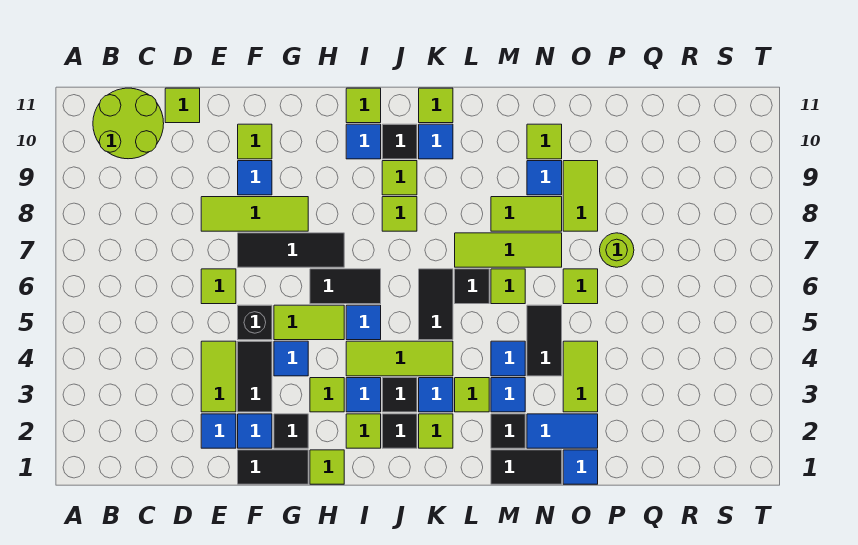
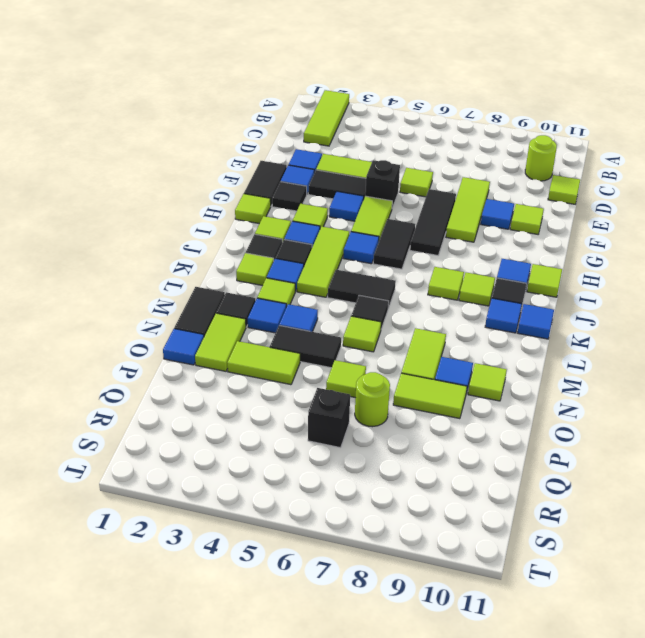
lime 2x2 round brick [93,88,164,159] -> lime 1x1 round brick [525,135,557,181]
lime 1x1 tile [419,88,453,123] -> blue 1x1 tile [518,304,554,339]
lime 1x3 tile [455,233,562,267] -> lime 1x3 tile moved to [304,90,349,146]
blue 1x2 tile [527,414,598,448] -> lime 1x2 tile [195,313,246,371]
none -> black 1x1 brick [308,388,350,448]

